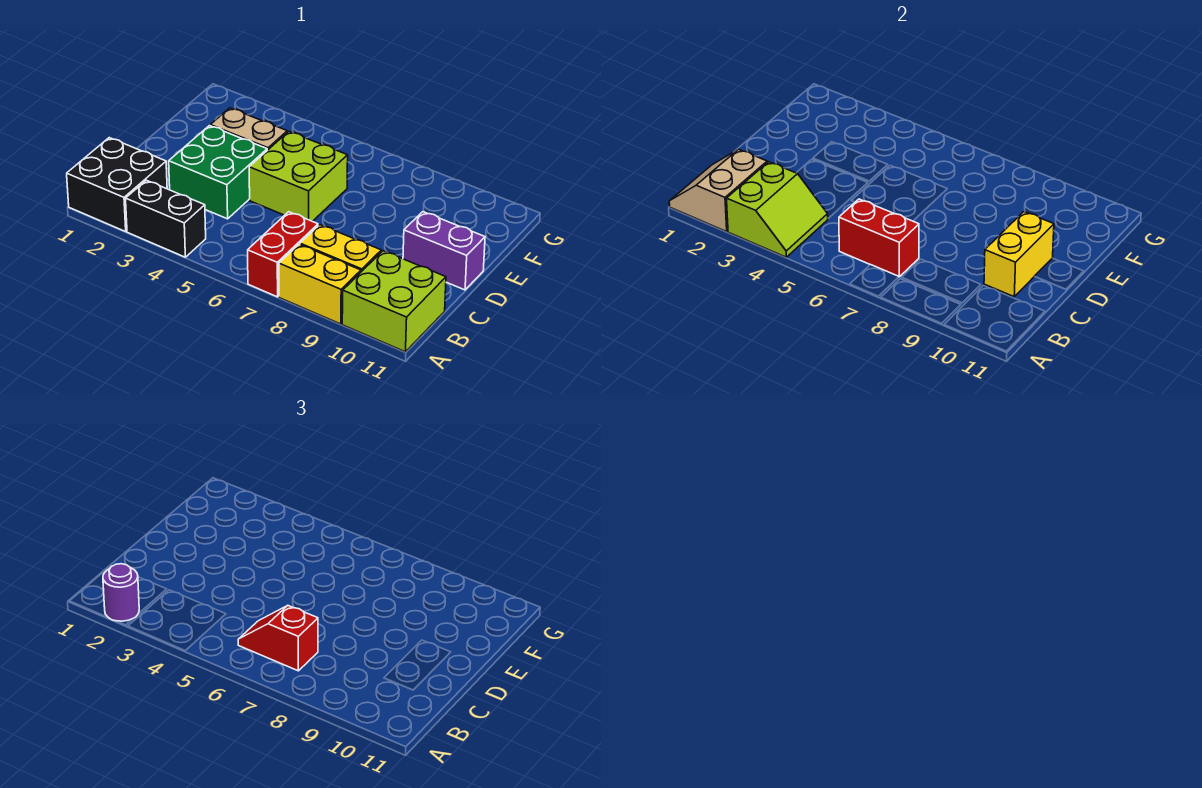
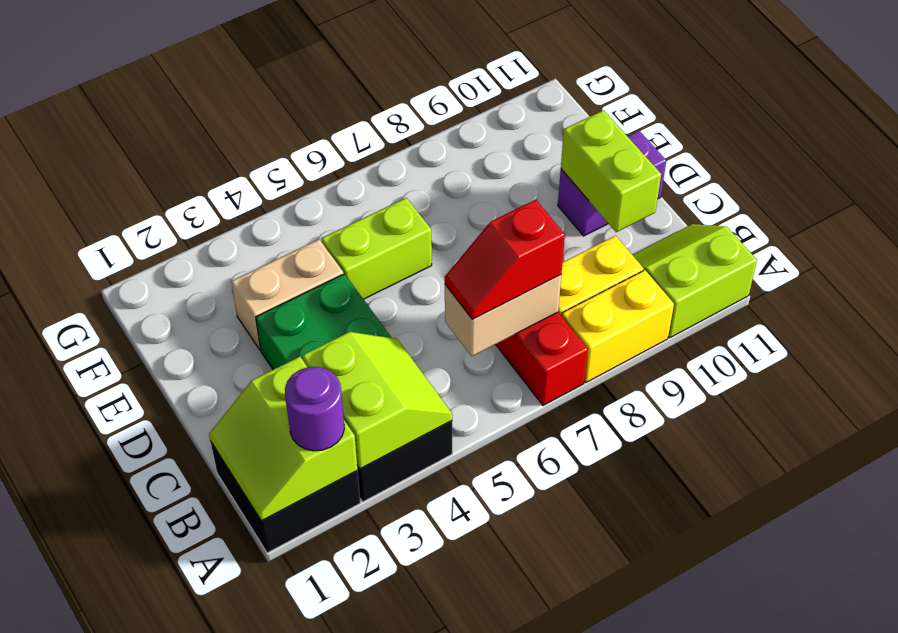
tan 2x2 slope [669,149,767,232] -> lime 2x2 slope [209,357,358,521]
lime 2x2 brick [342,251,446,352] -> lime 2x2 slope [633,224,757,338]
red 1x2 brick [839,199,919,277] -> tan 1x2 brick [445,275,561,356]
yellow 1x2 brick [984,212,1054,297] -> lime 1x2 brick [561,110,661,232]
lime 2x2 brick [249,132,348,221] -> lime 1x2 brick [321,198,432,299]

